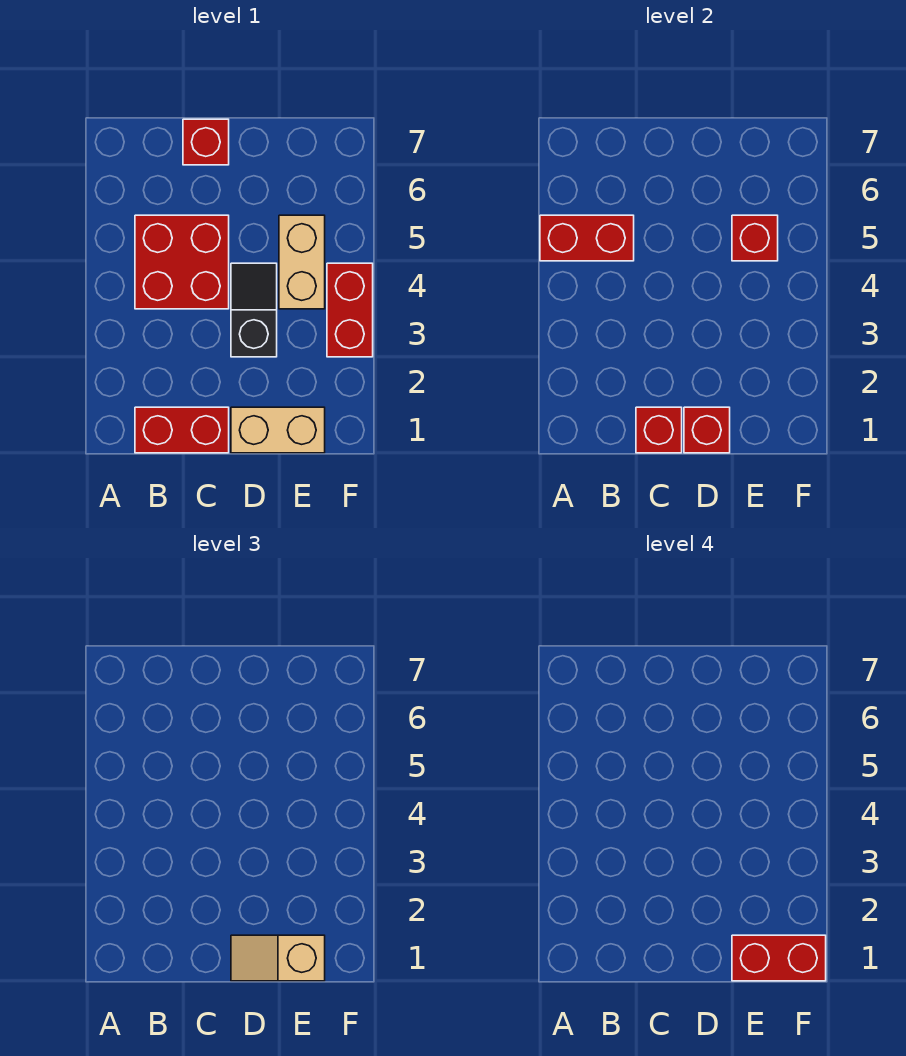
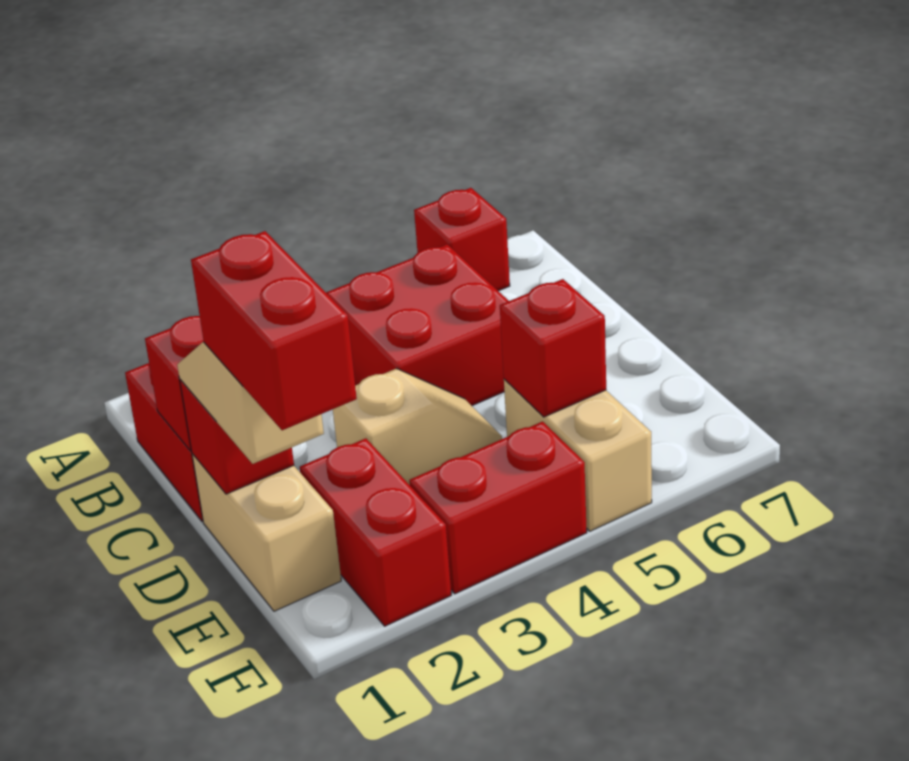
red 1x2 brick [540,215,634,261] -> red 1x2 brick moved to [300,438,451,626]
red 1x1 brick [183,119,229,165] -> red 1x1 brick moved to [414,188,510,291]
black 1x2 slope [231,263,277,357] -> tan 1x2 slope [333,368,502,485]
tan 1x2 brick [279,215,325,309] -> tan 1x2 brick turned to [504,379,652,531]

